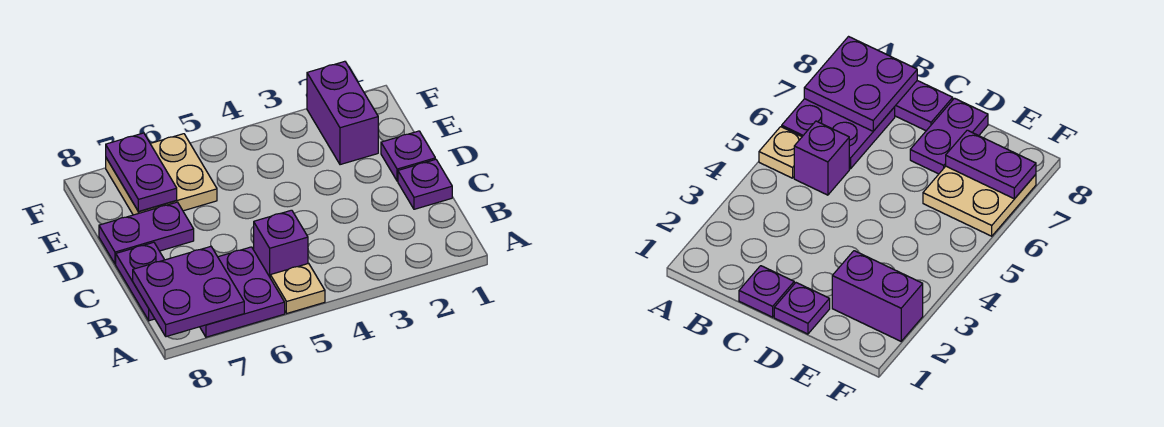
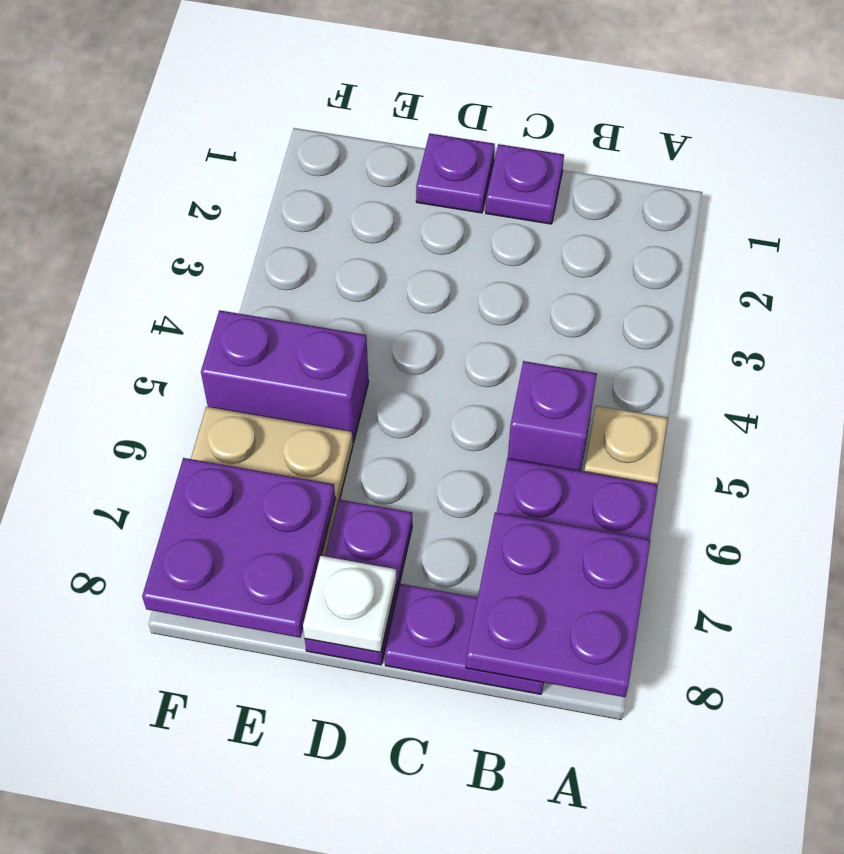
none -> white 1x1 plate [303,556,397,652]
purple 1x2 brick [307,61,378,165] -> purple 1x2 brick moved to [201,310,369,443]
purple 1x2 plate [106,133,177,211] -> purple 2x2 plate [142,458,335,638]

